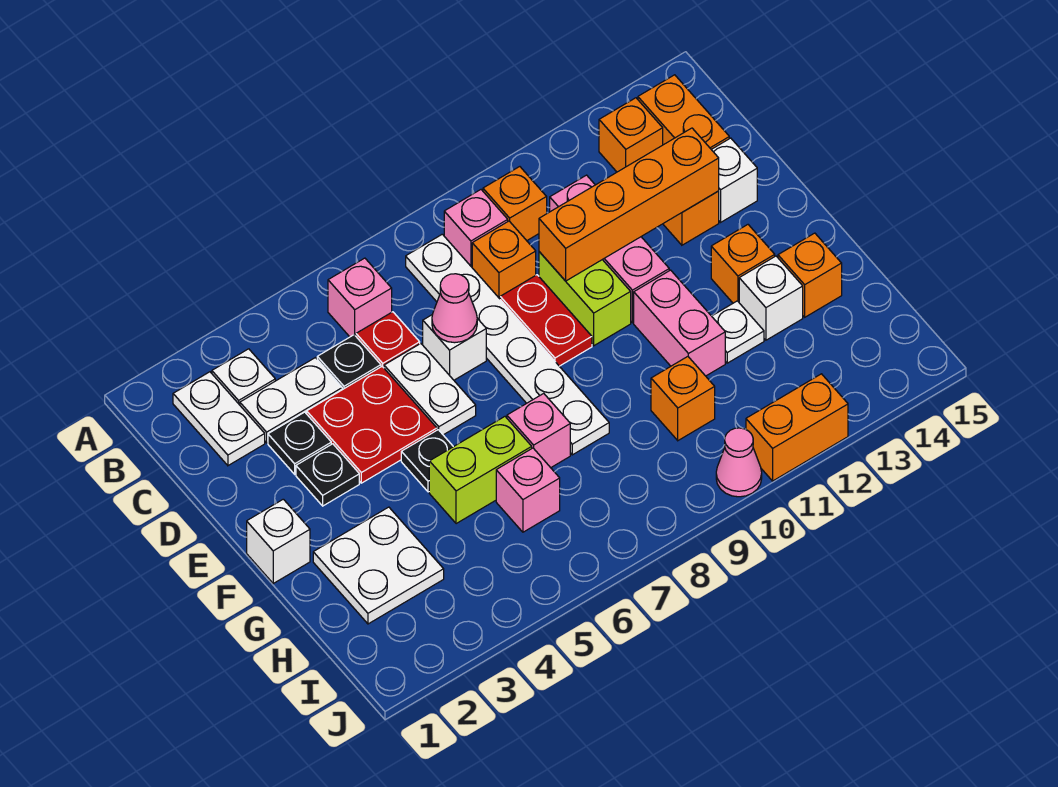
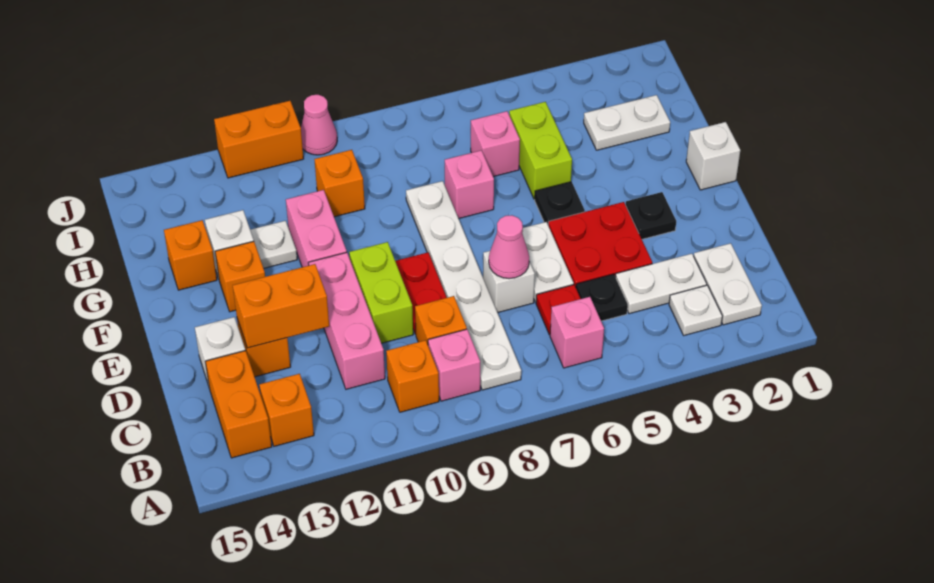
black 1x1 plate [268,412,331,474] -> none
orange 1x4 brick [539,128,719,281] -> orange 1x2 brick [233,264,329,348]
white 2x2 plate [313,507,444,624] -> white 1x2 plate [584,95,670,150]
lime 1x2 brick [429,417,532,524] -> lime 1x2 brick turned to [509,102,572,199]

